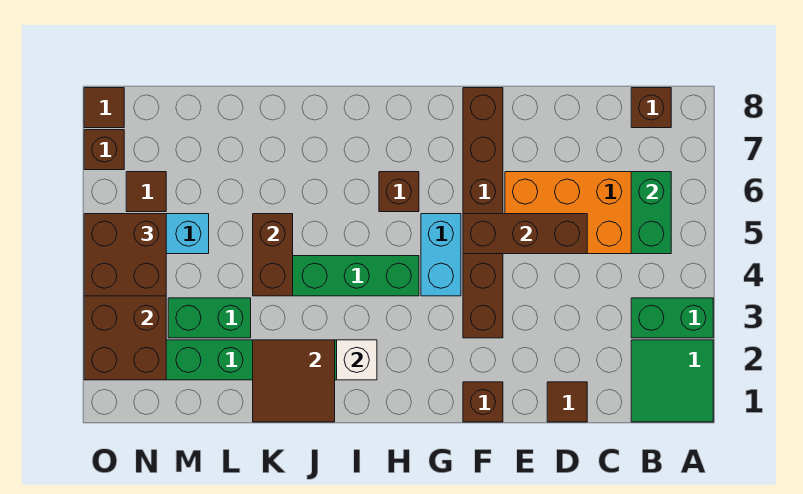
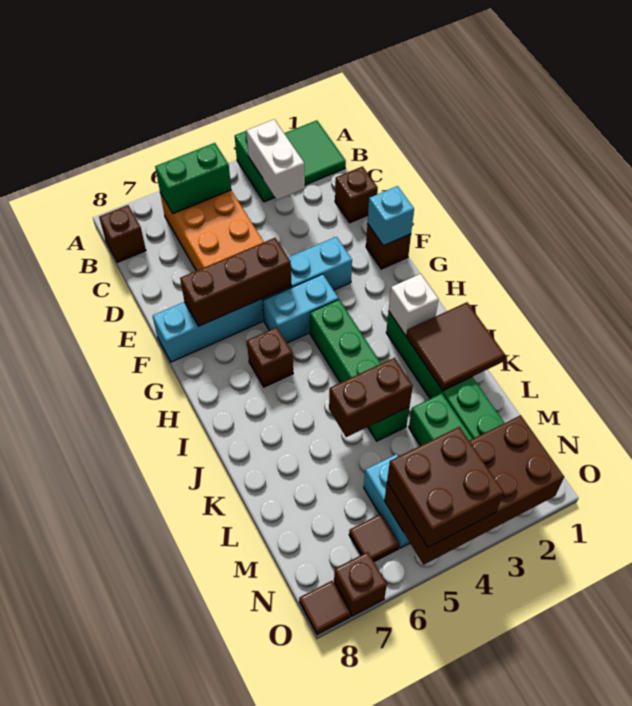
none -> white 1x2 brick [246,119,305,200]
brown 1x1 tile [547,382,587,422] -> brown 1x1 brick [335,166,378,223]
brown 1x3 brick [463,214,587,254] -> brown 1x3 brick turned to [180,238,292,326]
none -> cyan 1x1 brick [368,186,414,246]
brown 1x6 brick [463,88,503,338] -> cyan 1x6 brick [153,237,352,362]

